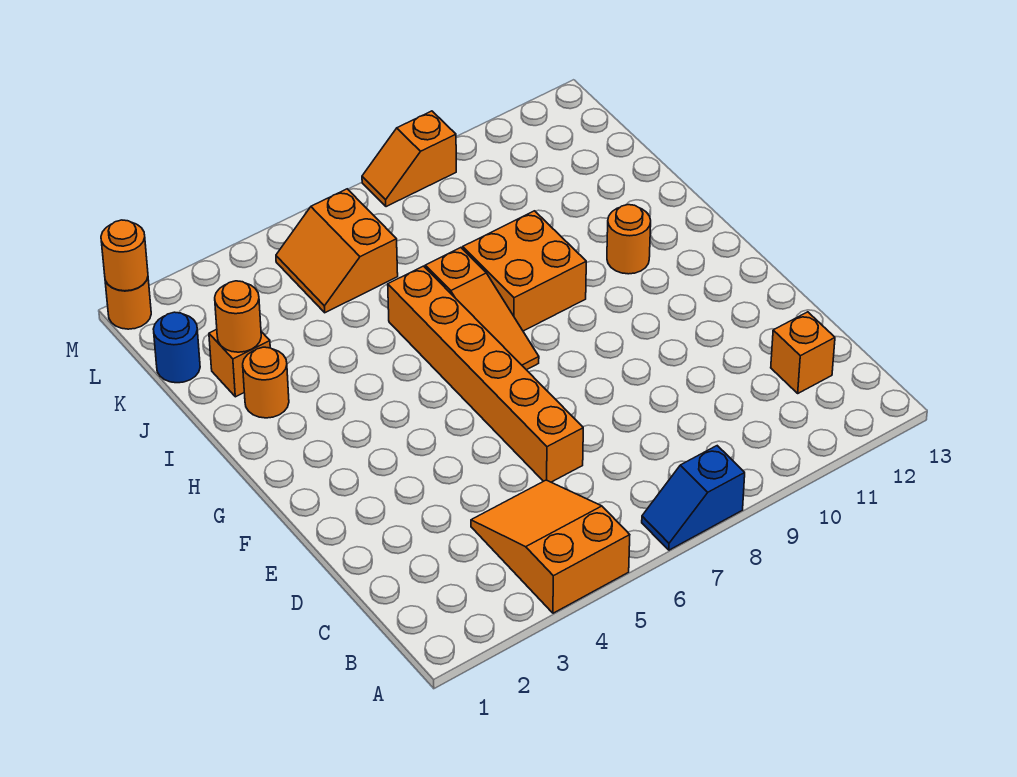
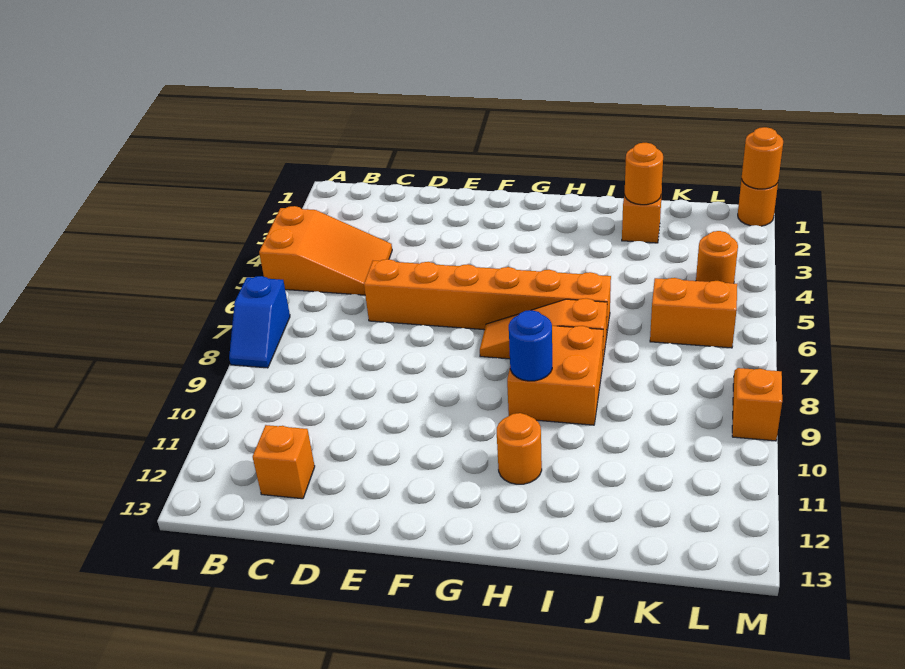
blue 1x2 slope [642,446,745,550] -> blue 1x2 slope turned to [229,276,290,368]
orange 1x1 round brick [243,347,289,418] -> orange 1x1 round brick moved to [696,231,738,283]
blue 1x1 round brick [153,312,200,383] -> blue 1x1 round brick moved to [509,310,552,381]

